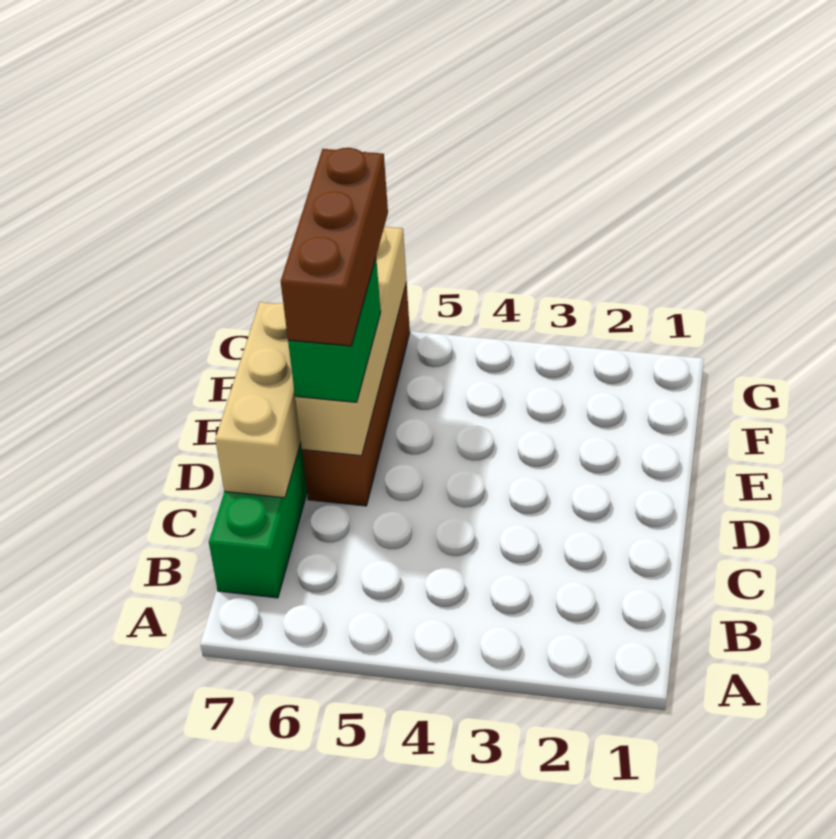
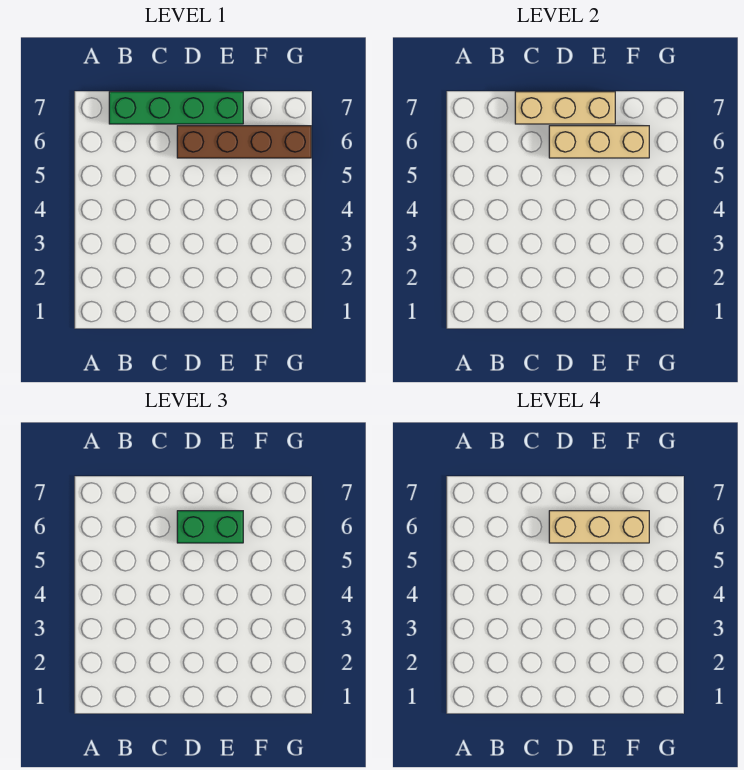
tan 1x4 brick [295,227,407,456] -> tan 1x3 brick [549,126,649,158]
brown 1x3 brick [281,148,388,346] -> tan 1x3 brick [549,511,649,543]

